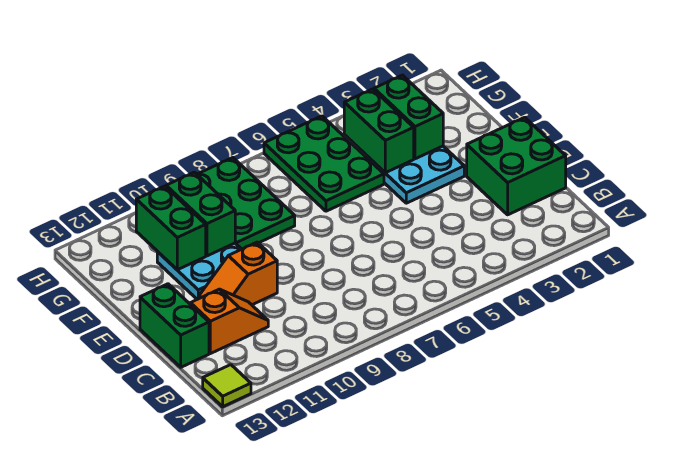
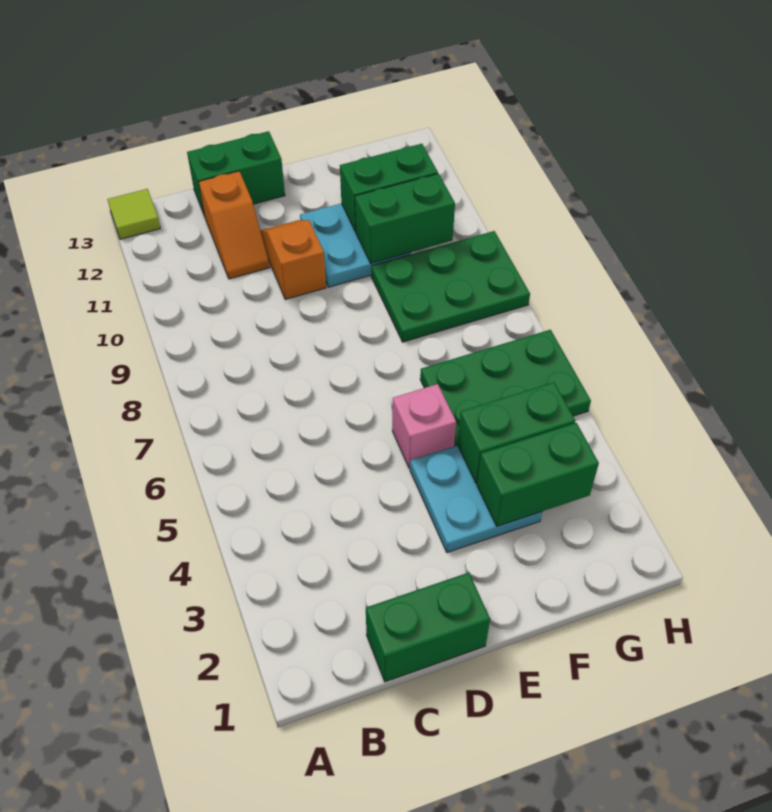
green 2x2 brick [467,117,566,215] -> green 1x2 brick [366,573,490,682]
none -> pink 1x1 brick [392,384,456,468]

